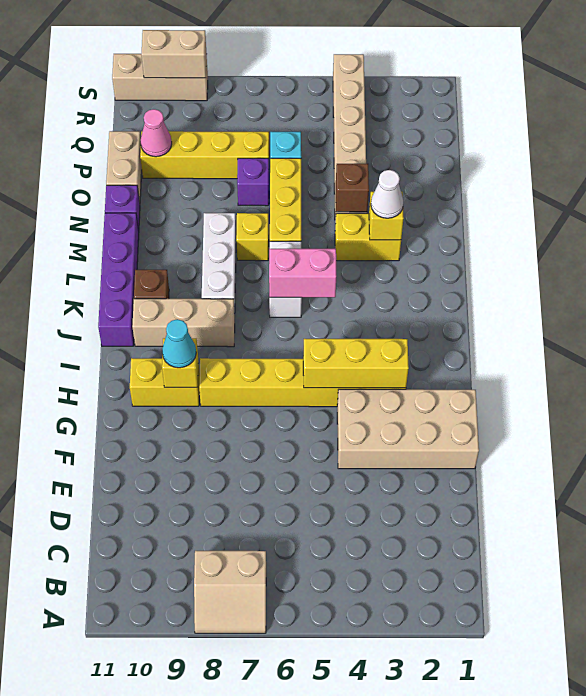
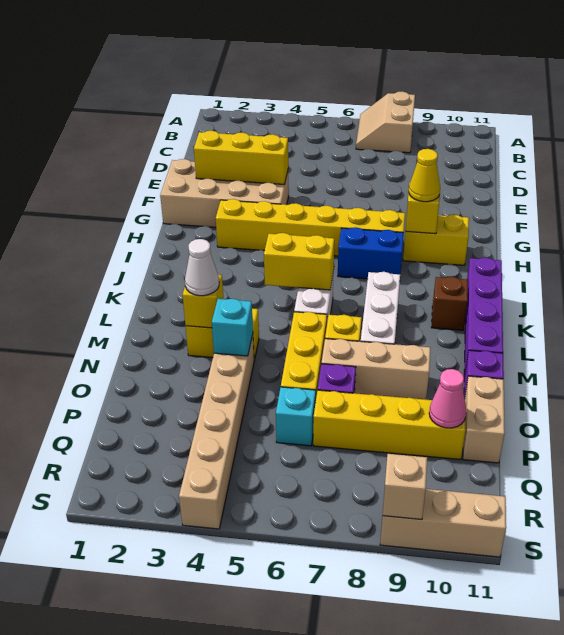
tan 2x2 slope [194,551,266,633] -> tan 2x2 slope turned to [356,92,415,153]
yellow 1x3 brick [303,339,409,388] -> yellow 1x3 brick moved to [194,131,288,185]
cyan 1x1 cone [162,319,196,368] -> yellow 1x1 cone [409,149,440,202]
none -> blue 1x2 brick [338,227,404,279]
tan 1x3 brick [132,299,235,347] -> tan 1x3 brick moved to [321,339,430,400]
pink 1x2 brick [269,249,336,298] -> yellow 1x2 brick [264,233,334,290]
brown 1x1 brick [336,164,369,212] -> cyan 1x1 brick [212,299,253,356]
tan 1x2 brick [141,30,206,78] -> tan 1x1 brick [383,454,427,520]

